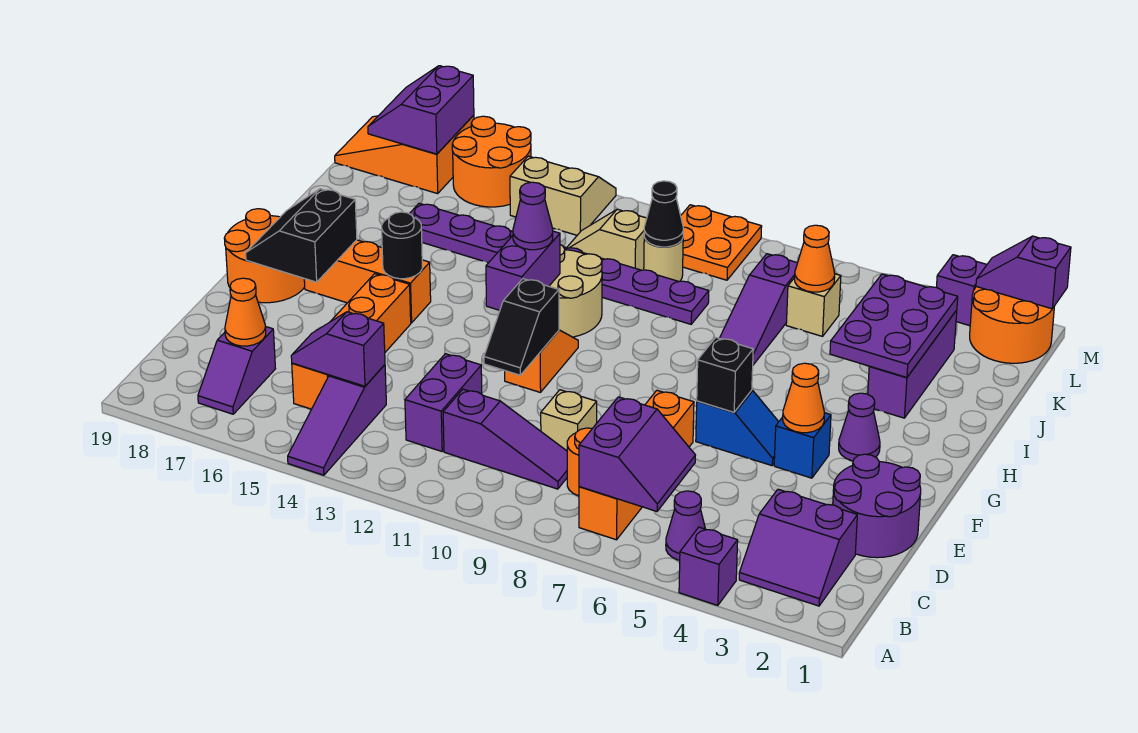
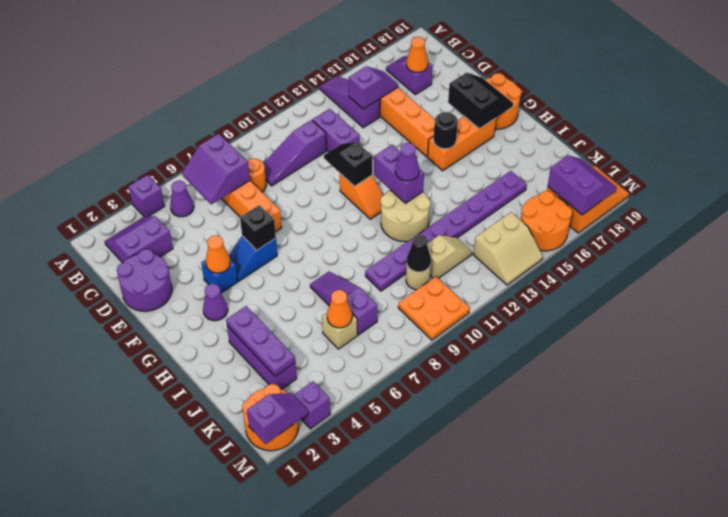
tan 1x1 brick [541,390,597,451] -> none
purple 2x3 plate [830,274,958,377] -> purple 1x3 plate [226,306,295,376]

